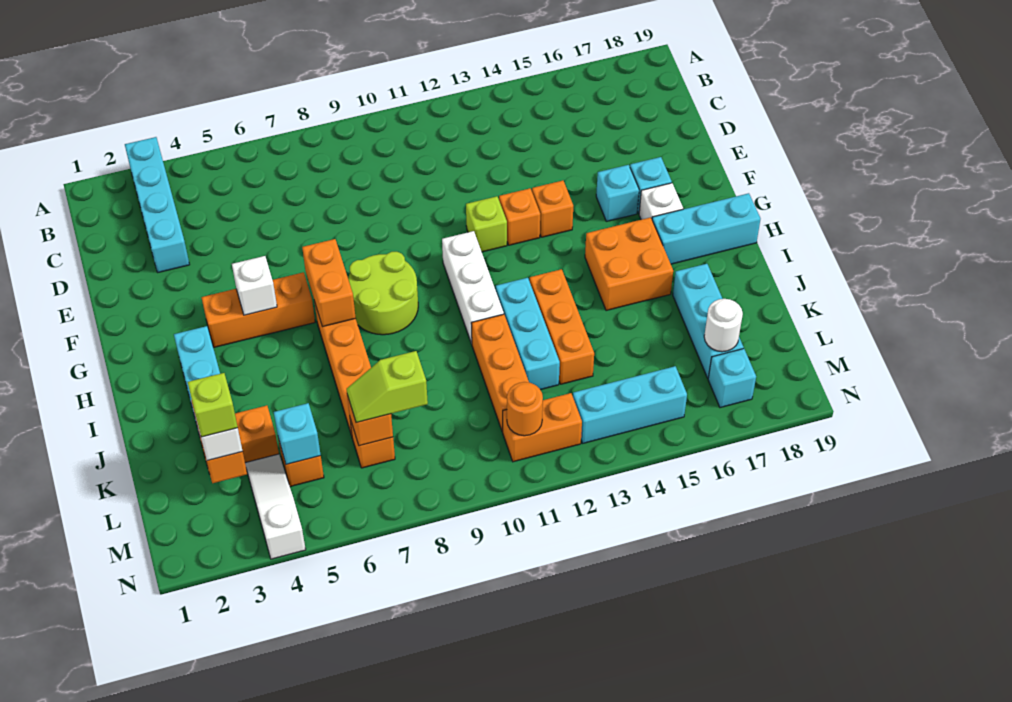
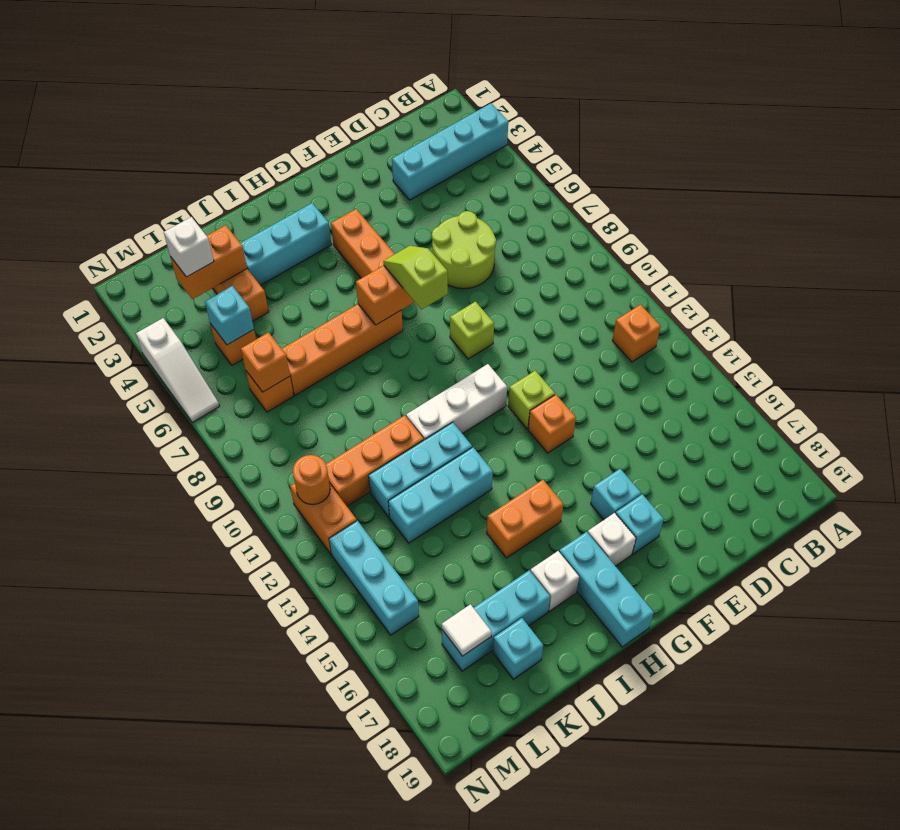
orange 1x1 brick [532,181,573,237] -> orange 1x1 brick moved to [612,305,661,362]
white 1x1 brick [232,256,277,315] -> white 1x1 brick moved to [530,551,579,611]
lime 2x2 round brick [348,252,418,335] -> lime 2x2 round brick moved to [432,211,496,289]
orange 2x2 brick [585,217,673,311] -> orange 1x2 brick [487,480,564,558]
orange 1x3 brick [530,269,594,384] -> cyan 1x3 brick [388,447,493,543]
lime 1x1 brick [188,373,238,437] -> lime 1x1 brick moved to [450,302,494,359]
white 1x3 slope [245,454,306,559] -> white 1x3 slope turned to [136,318,219,422]
lime 1x2 slope [347,351,428,423] -> lime 1x2 slope moved to [383,246,448,309]
white 1x1 round brick [704,299,743,352] -> white 1x1 tile [442,604,492,656]
cyan 1x1 brick [708,349,756,408] -> cyan 1x1 brick moved to [493,618,543,679]

